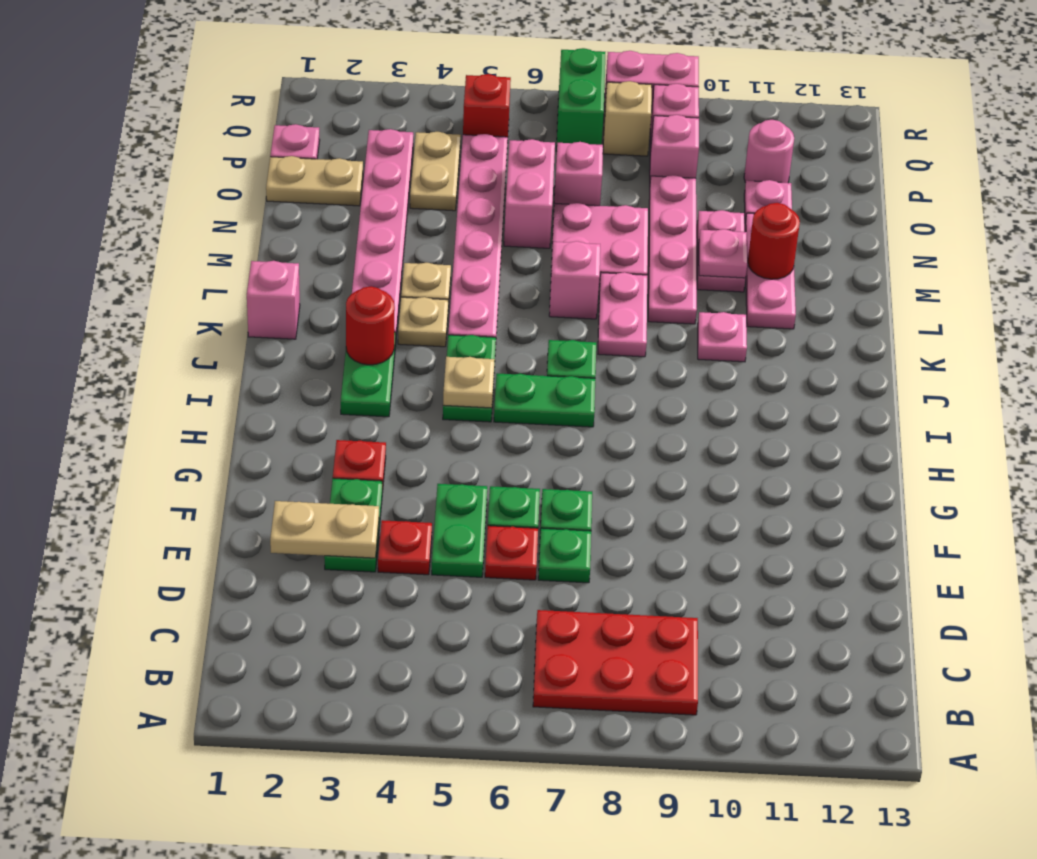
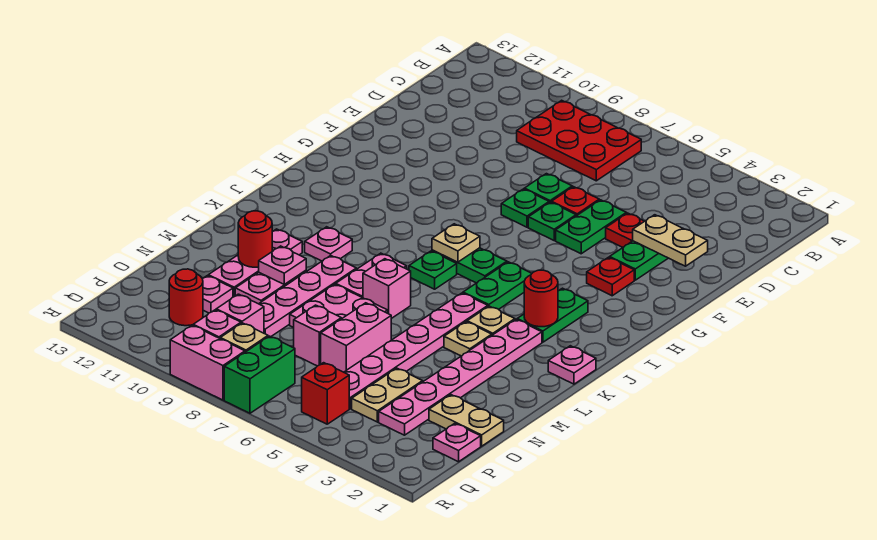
tan 1x1 plate [443,357,495,408] -> tan 1x1 plate moved to [432,224,480,262]
pink 1x1 brick [247,261,300,339] -> pink 1x1 plate [548,346,596,384]
pink 1x1 round brick [744,120,794,183] -> red 1x1 round brick [169,269,203,326]

